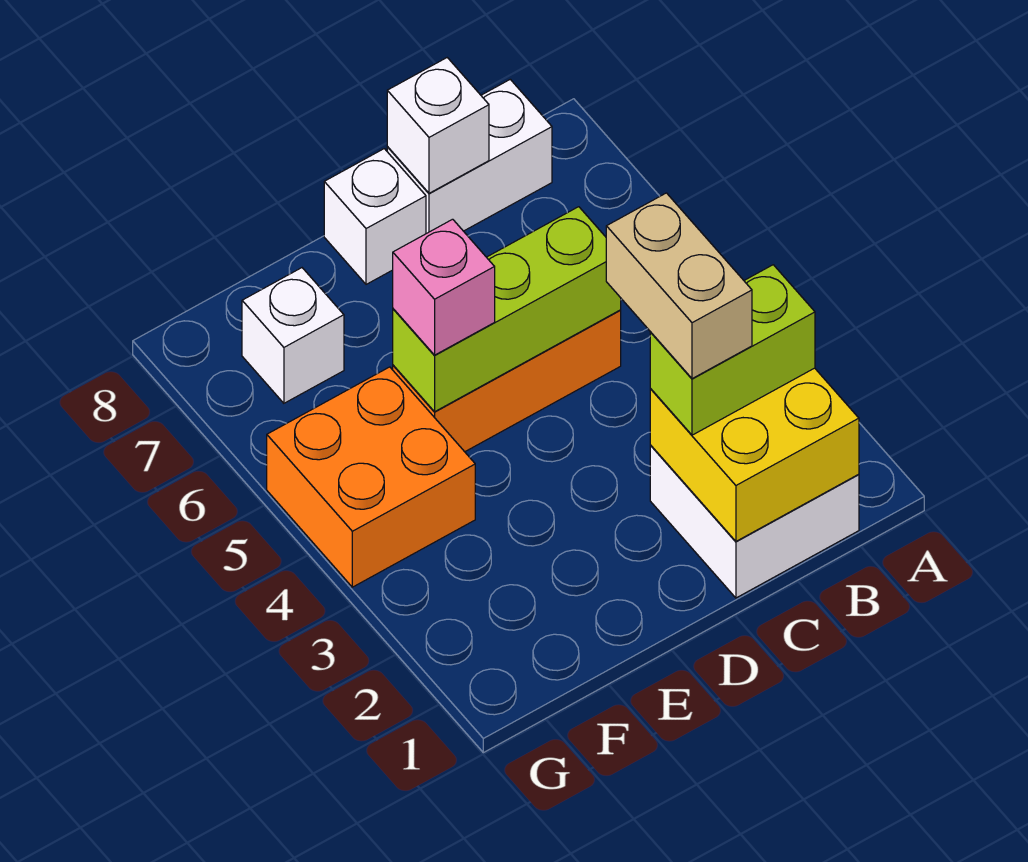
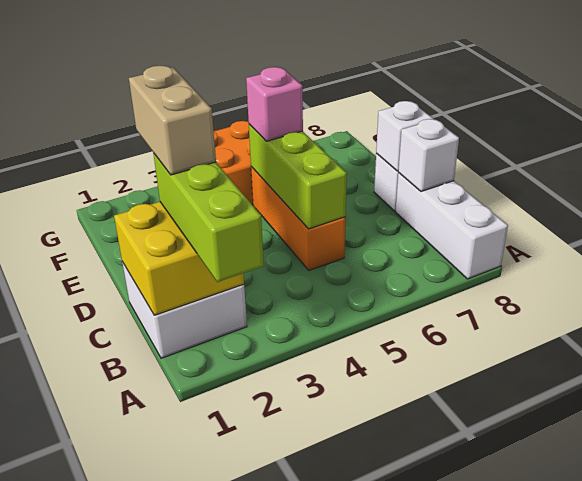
lime 1x2 brick [650,265,815,435] -> lime 1x3 brick [153,153,264,282]
white 1x2 brick [387,79,552,234] -> white 1x3 brick [396,173,508,279]
tan 1x2 brick [606,193,752,379] -> tan 1x2 brick turned to [129,66,216,175]
white 1x1 brick [242,268,344,403] -> white 1x1 brick moved to [376,101,433,171]

